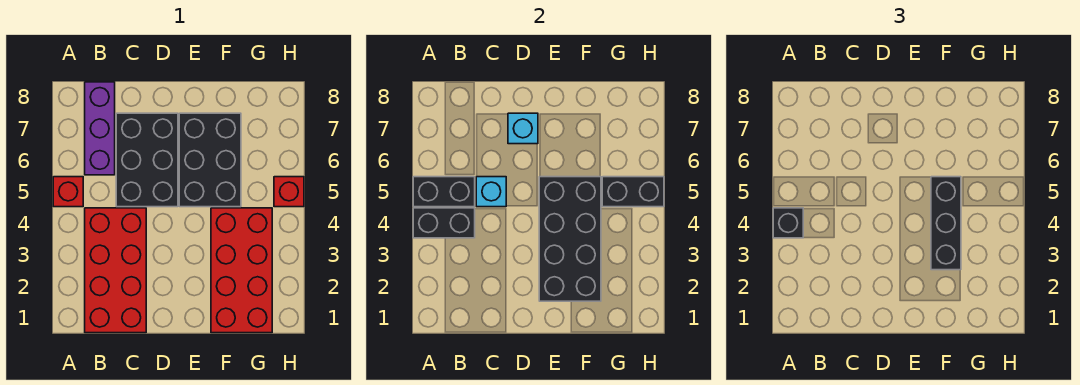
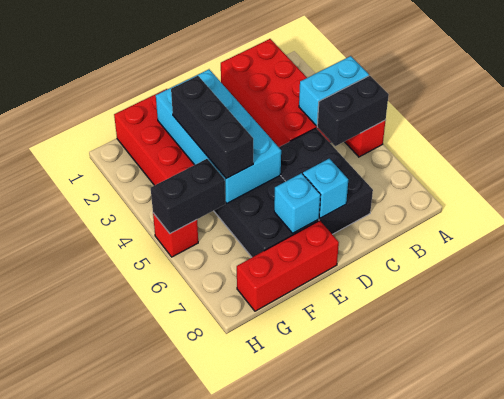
black 1x2 brick [413,208,475,238] -> cyan 1x2 brick [299,56,369,126]
black 1x1 brick [773,208,803,238] -> none
purple 1x3 brick [85,82,115,175] -> none
cyan 1x1 brick [476,177,506,207] -> cyan 1x1 brick moved to [274,173,320,233]
black 2x4 brick [539,177,601,301] -> cyan 2x4 brick [156,69,281,203]
none -> red 1x3 brick [237,221,339,311]

